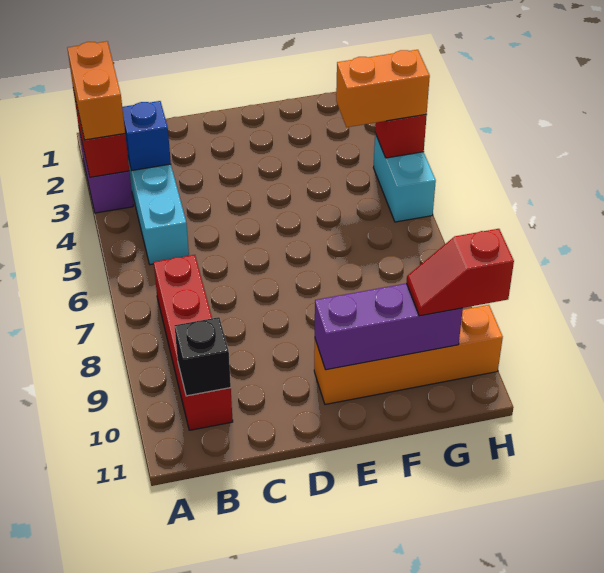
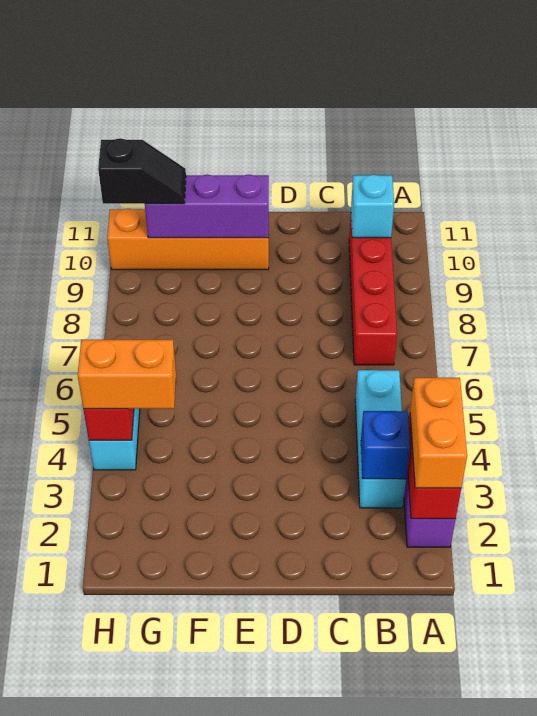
black 1x1 brick [175,317,231,396] -> cyan 1x1 brick [351,175,394,238]
red 1x2 slope [406,229,514,316] -> black 1x2 slope [98,138,186,204]

